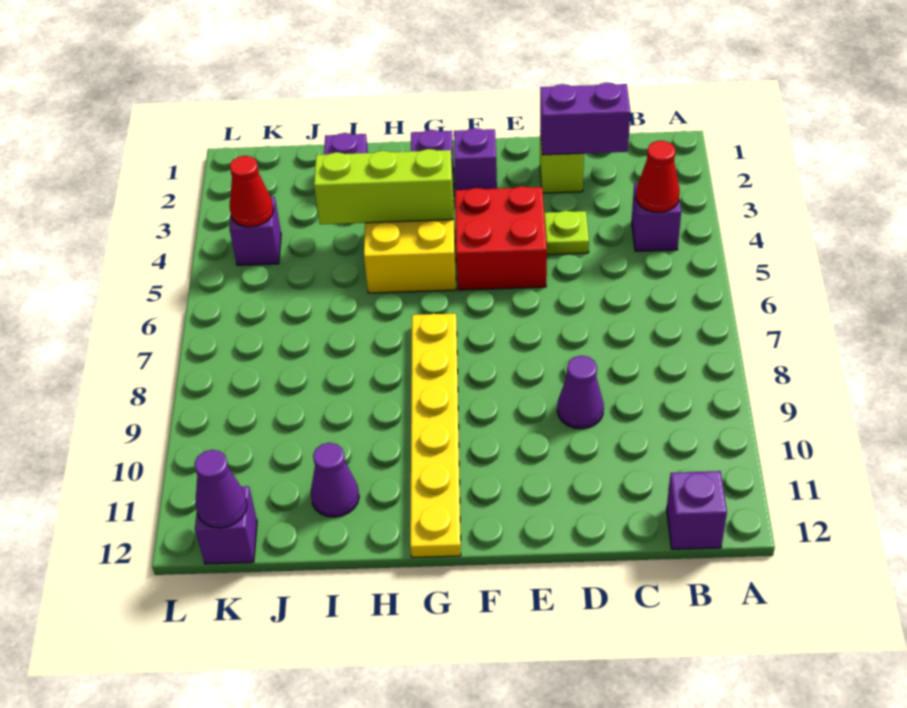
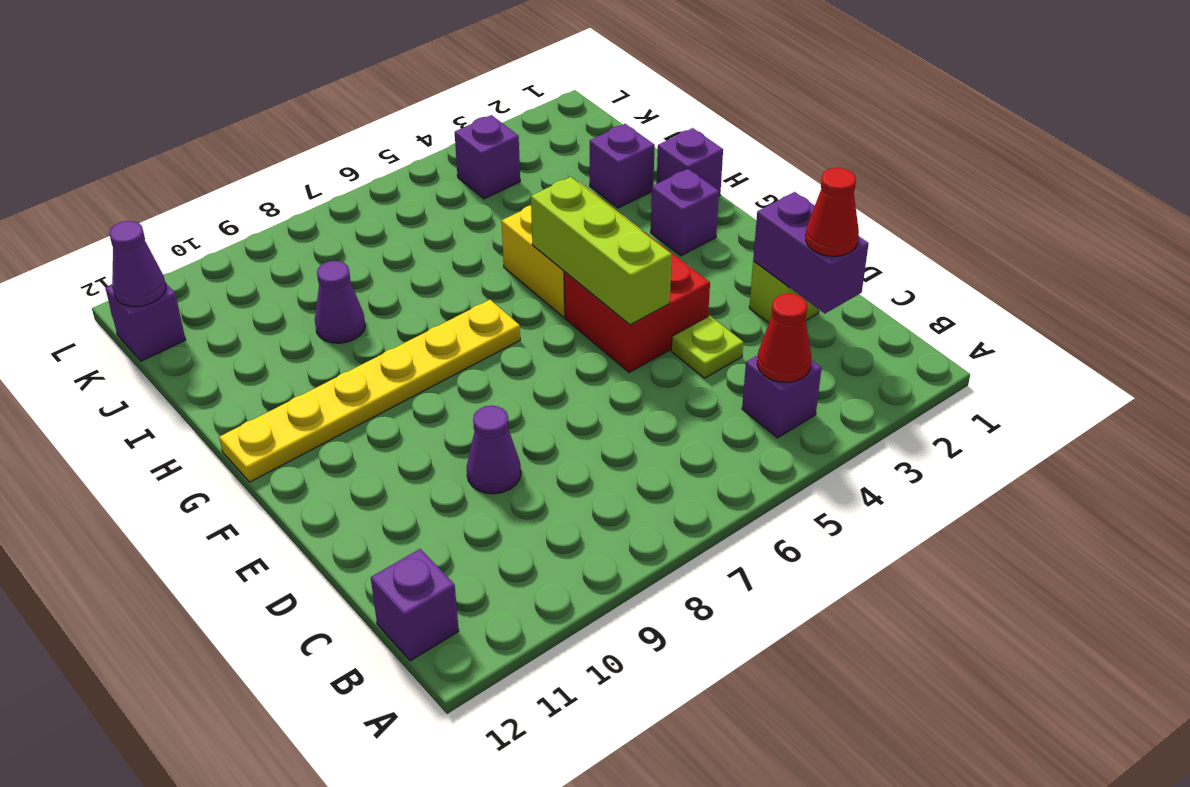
purple 1x1 brick [454,128,497,190] -> purple 1x1 brick moved to [657,128,723,196]
lime 1x3 brick [314,149,453,224] -> lime 1x3 brick moved to [531,177,672,325]
purple 1x1 cone [311,443,359,517] -> purple 1x1 cone moved to [315,261,365,343]
red 1x1 cone [230,156,274,227] -> red 1x1 cone moved to [806,168,859,257]

